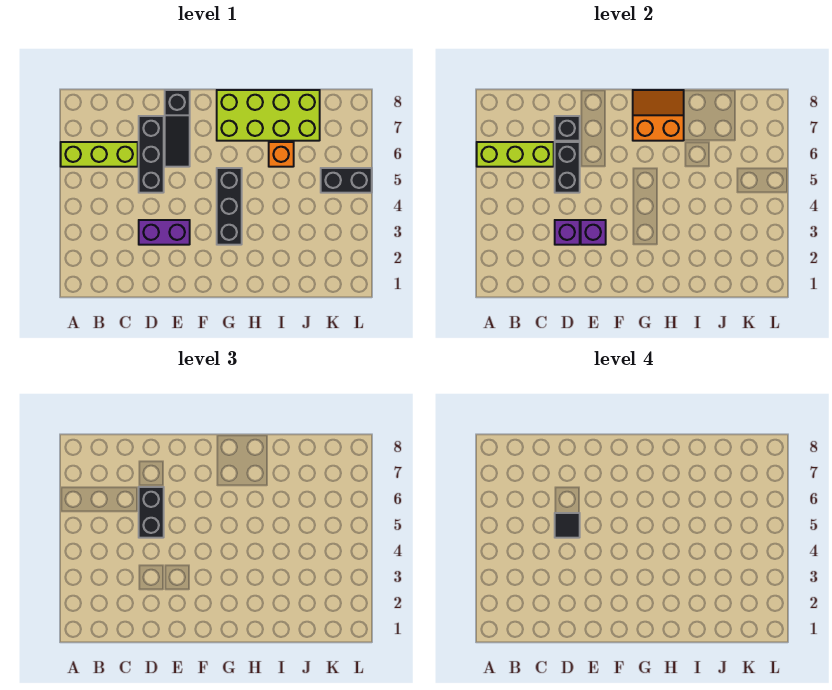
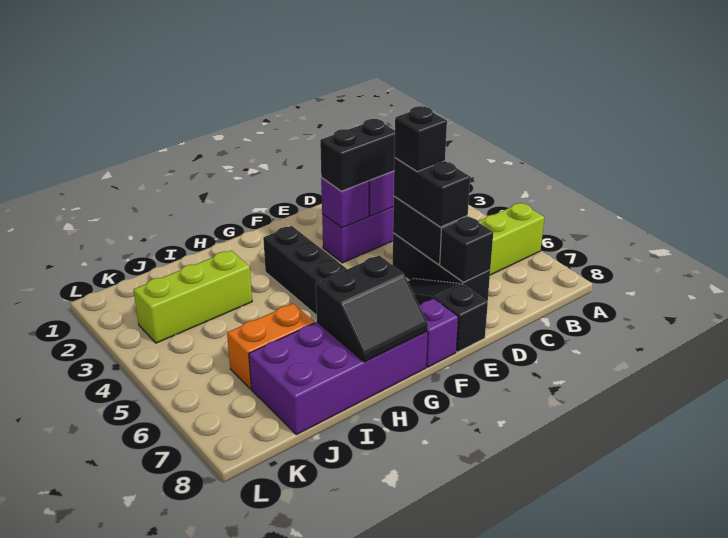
lime 1x3 brick [477,142,554,167] -> lime 1x3 brick moved to [133,250,252,343]
black 1x1 tile [555,513,580,538] -> black 1x1 brick [394,106,447,172]
none -> purple 1x1 brick [419,298,458,367]
lime 2x4 brick [217,90,320,141] -> purple 2x4 brick [249,322,428,435]
orange 2x2 slope [633,90,684,141] -> black 2x2 slope [316,256,428,362]
orange 1x1 brick [269,142,294,167] -> orange 1x2 brick [227,304,314,389]
black 1x2 brick [321,168,372,193] -> black 1x2 brick moved to [320,119,395,191]

